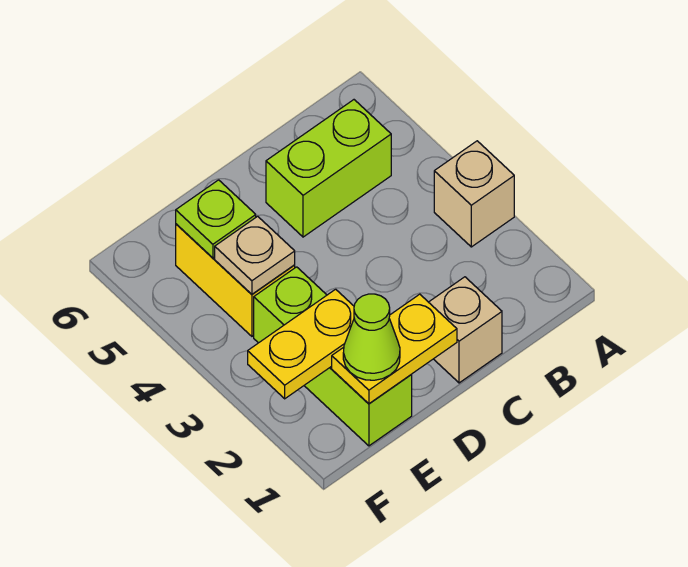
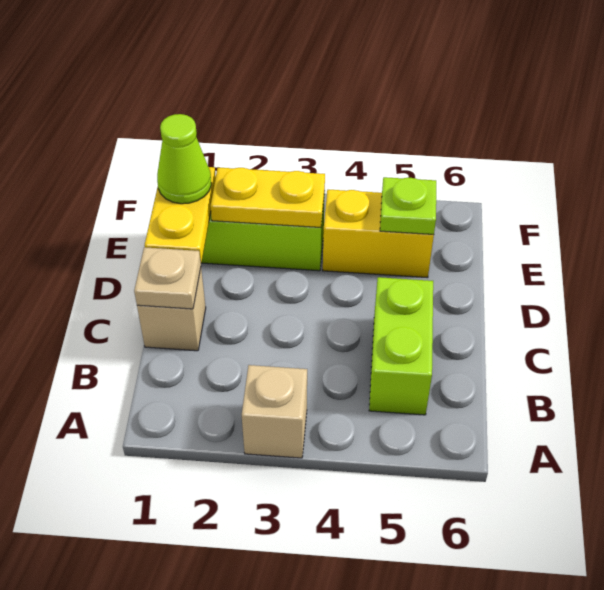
yellow 1x2 plate [248,289,354,399] -> yellow 1x2 plate turned to [210,168,325,228]
tan 1x1 plate [215,216,295,294] -> tan 1x1 plate moved to [134,247,201,309]

